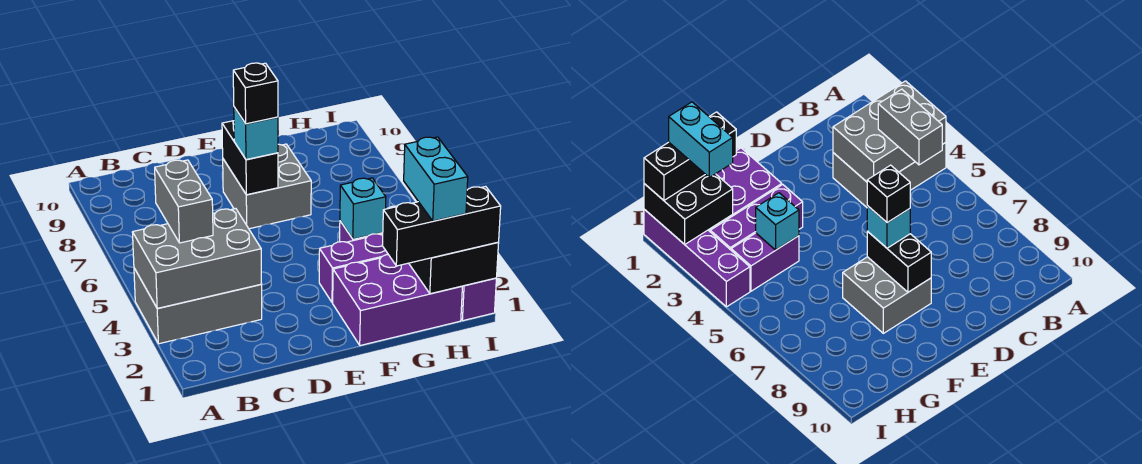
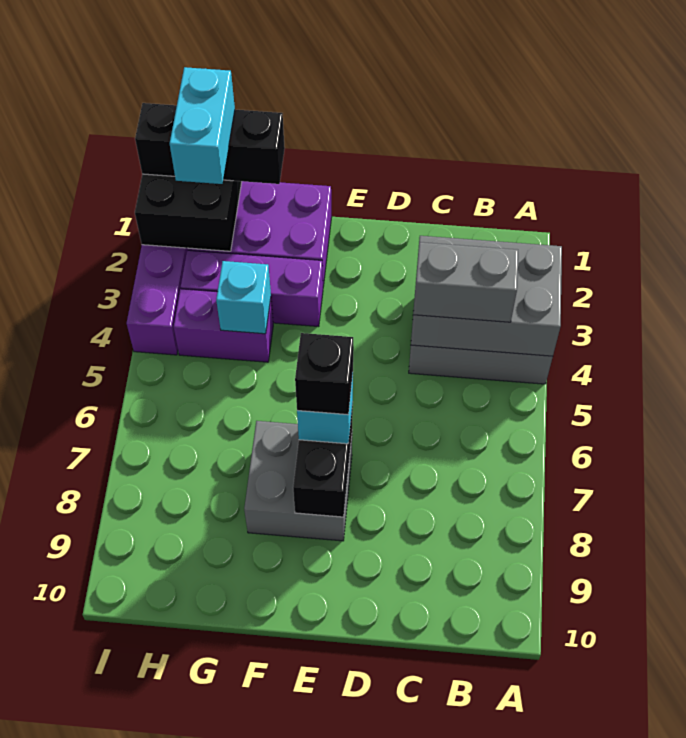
grey 1x2 brick [155,160,213,243] -> grey 1x2 brick turned to [413,242,518,322]

